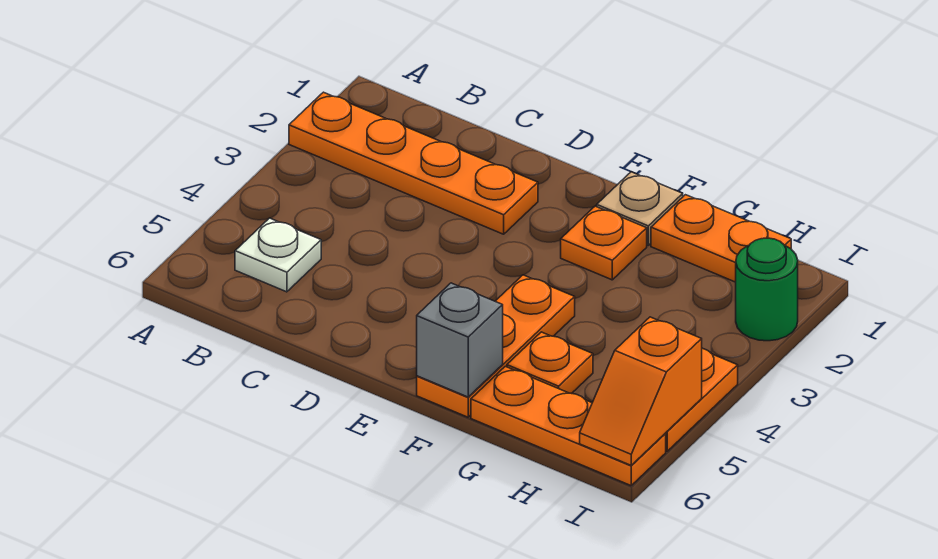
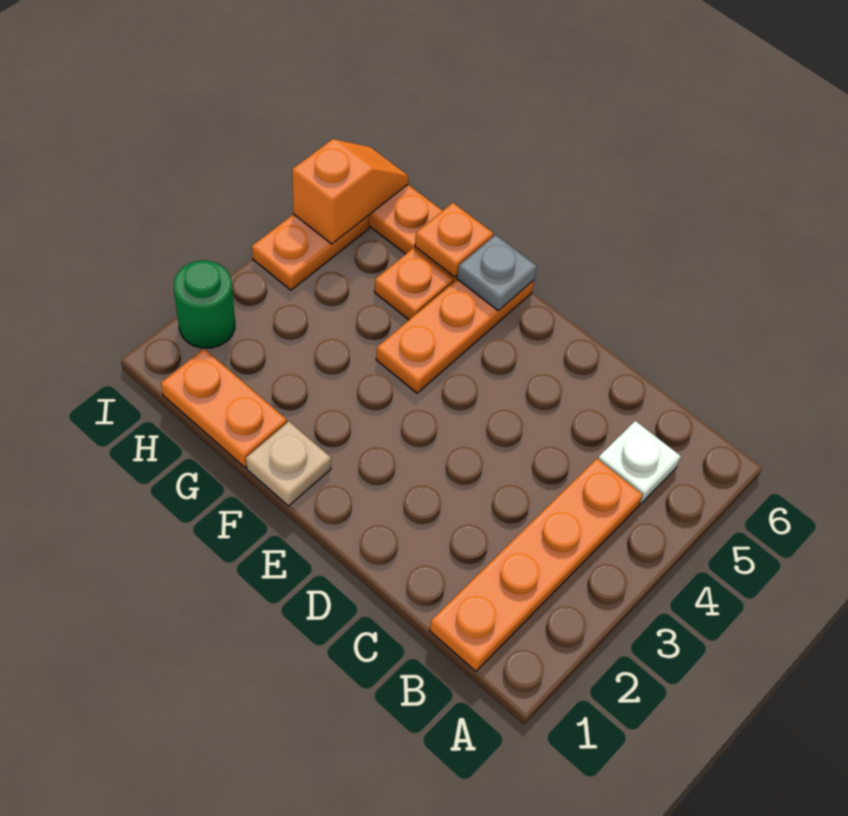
orange 1x4 plate [289,92,538,234] -> orange 1x4 plate turned to [429,459,643,671]
orange 1x1 plate [561,206,647,280] -> orange 1x1 plate moved to [415,203,493,277]
grey 1x1 brick [417,283,503,397] -> grey 1x1 plate [457,235,537,311]

